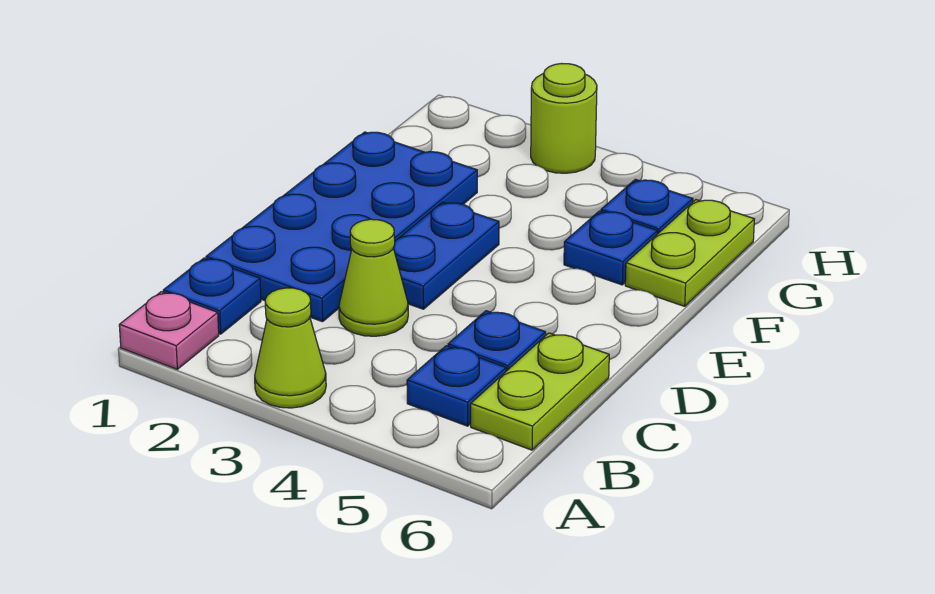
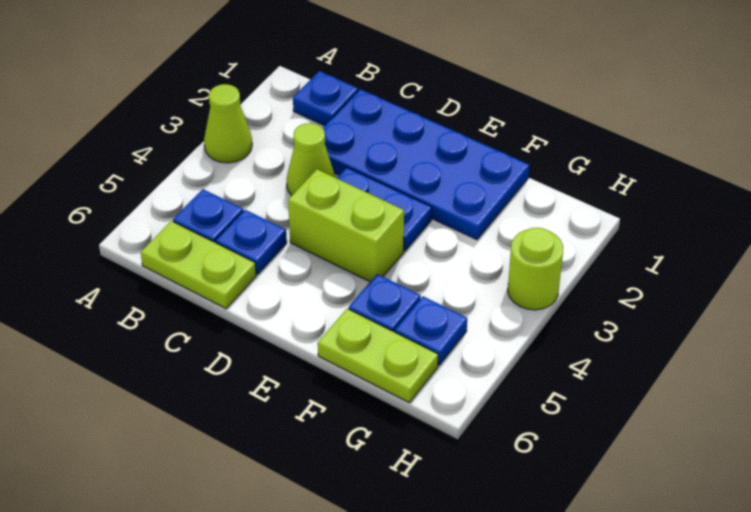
pink 1x1 plate [119,292,219,369] -> none
none -> lime 1x2 brick [288,169,404,282]

